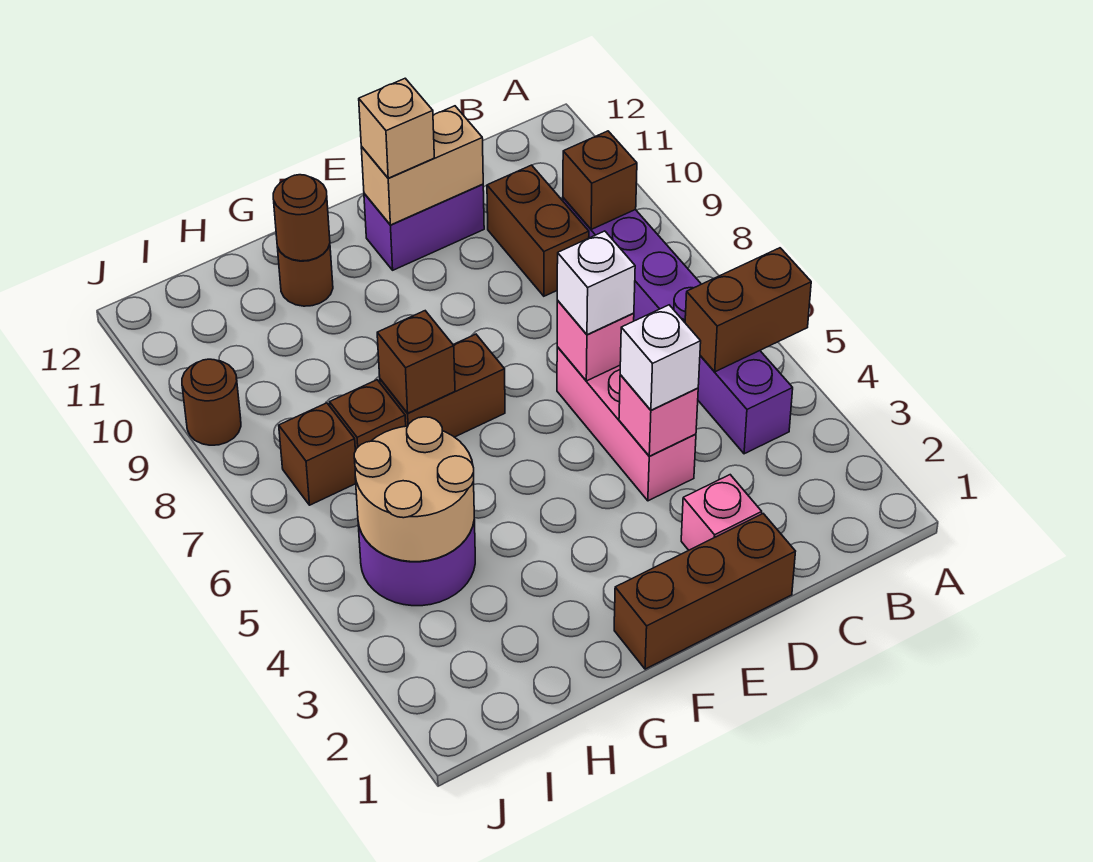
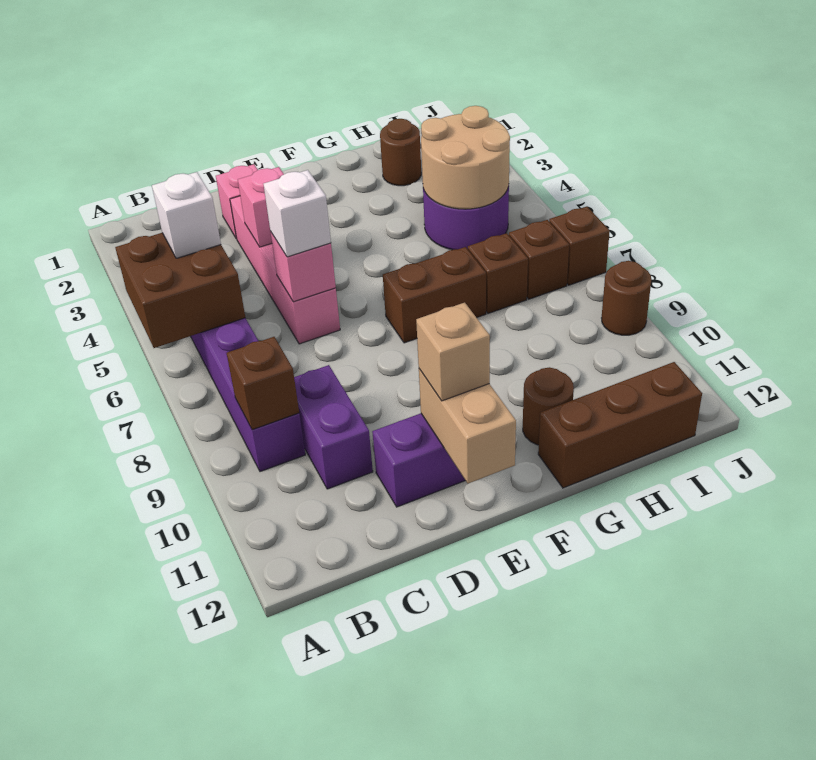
brown 1x2 brick [685,248,811,372] -> brown 2x2 brick [115,233,245,348]
brown 1x2 brick [487,165,589,296] -> purple 1x2 brick [294,365,373,489]
brown 1x3 brick [614,514,795,669] -> brown 1x3 brick moved to [538,362,702,488]
pink 1x3 brick [557,347,696,501] -> pink 1x4 brick [230,196,340,344]
white 1x1 brick [620,305,701,410] -> white 1x1 brick moved to [152,172,221,258]
tan 1x2 brick [361,106,483,225] -> tan 1x2 brick turned to [419,369,516,484]
brown 1x1 brick [377,311,455,413] -> brown 1x1 brick moved to [549,207,610,285]
brown 1x1 round brick [273,175,330,261] -> brown 1x1 round brick moved to [380,119,421,186]

